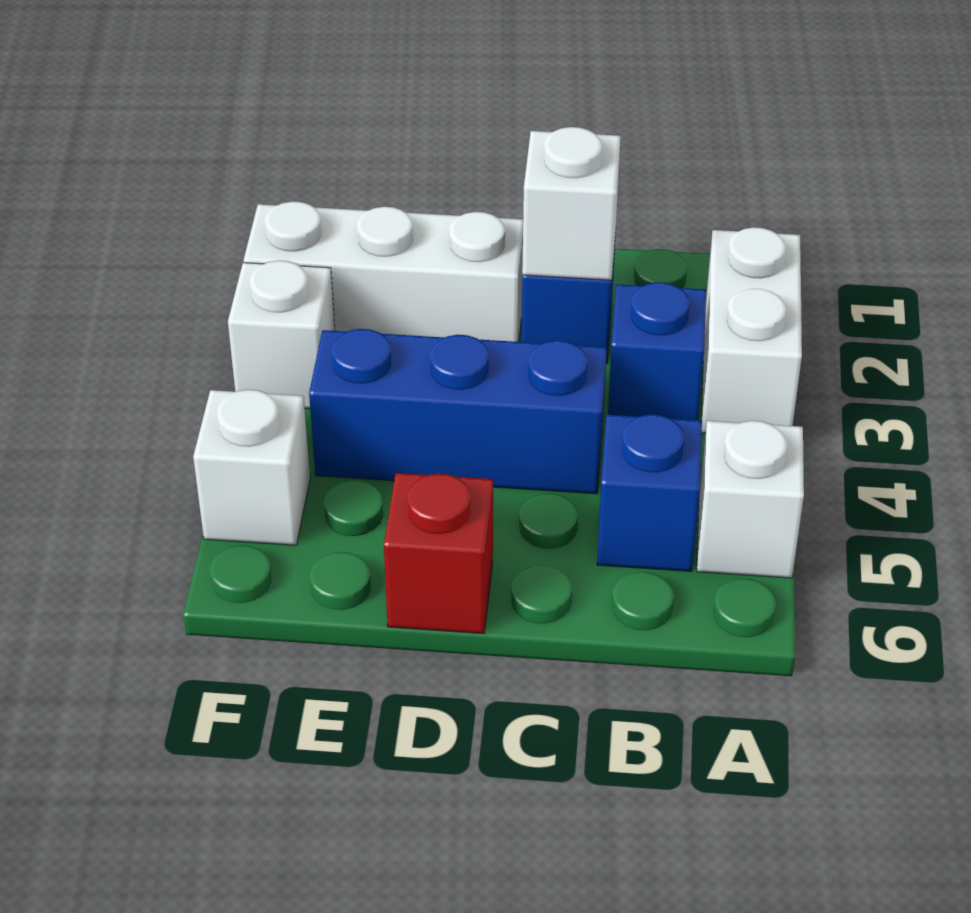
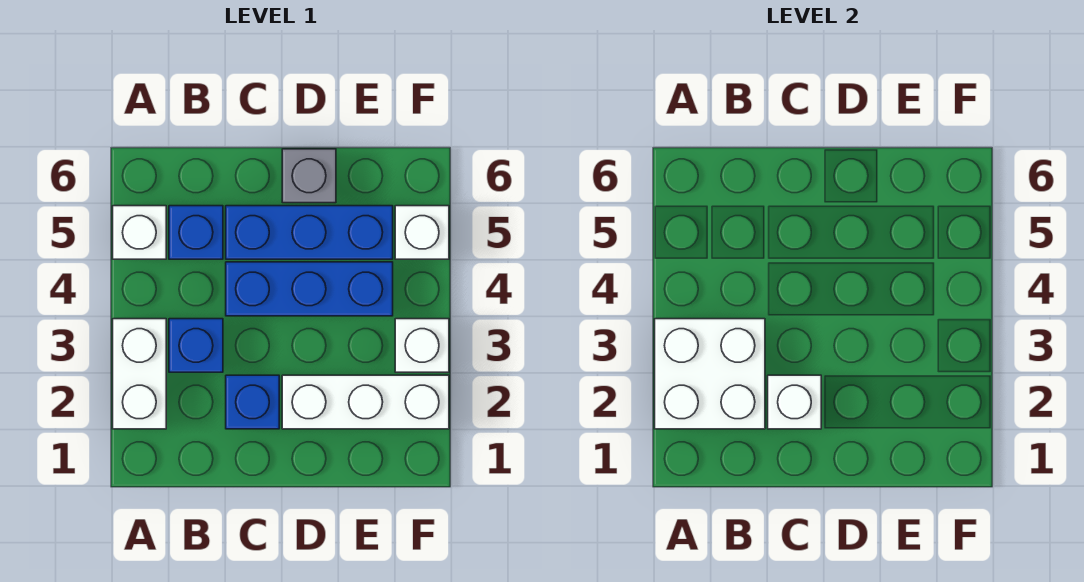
none -> white 2x2 brick [655,319,765,429]
none -> blue 1x3 brick [226,206,393,259]
red 1x1 brick [384,473,493,634] -> grey 1x1 brick [282,149,336,203]

